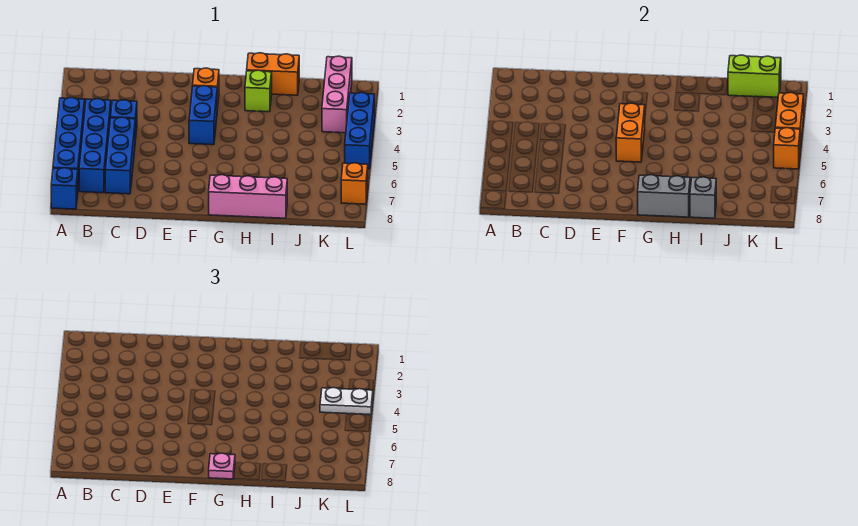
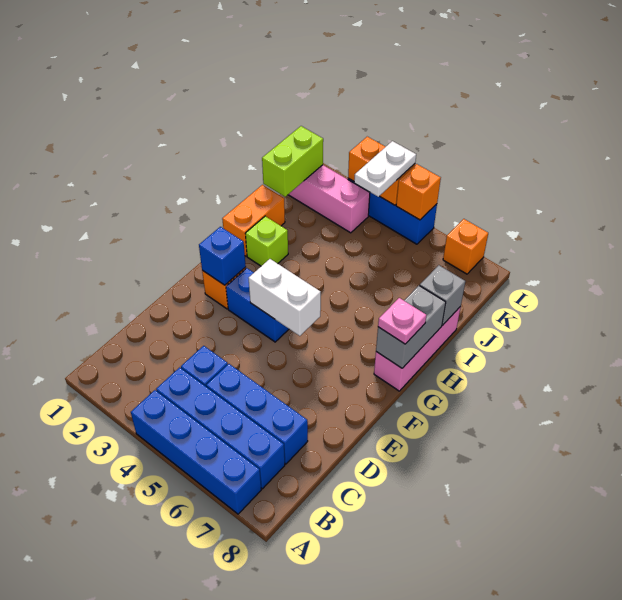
blue 1x1 brick [51,168,78,209] -> blue 1x1 brick moved to [199,227,246,285]
orange 1x2 brick [616,103,645,162] -> white 1x2 brick [249,259,321,336]

